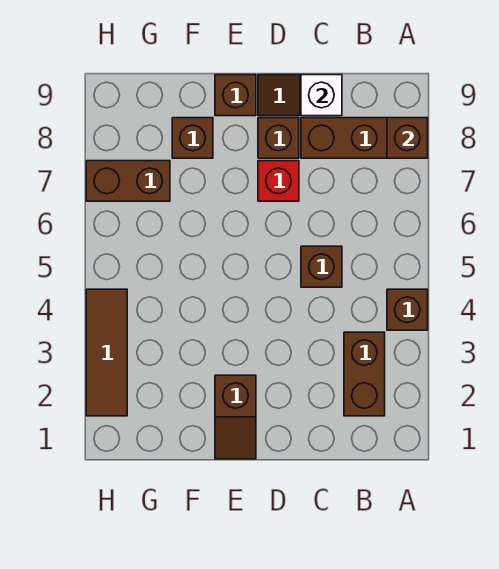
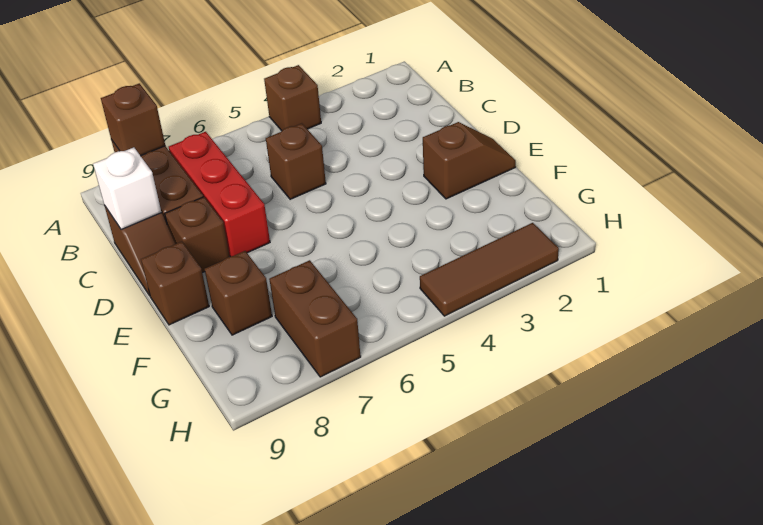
brown 1x2 brick [344,332,385,416] -> none
red 1x1 brick [258,161,299,201] -> red 1x3 brick [169,132,270,257]

